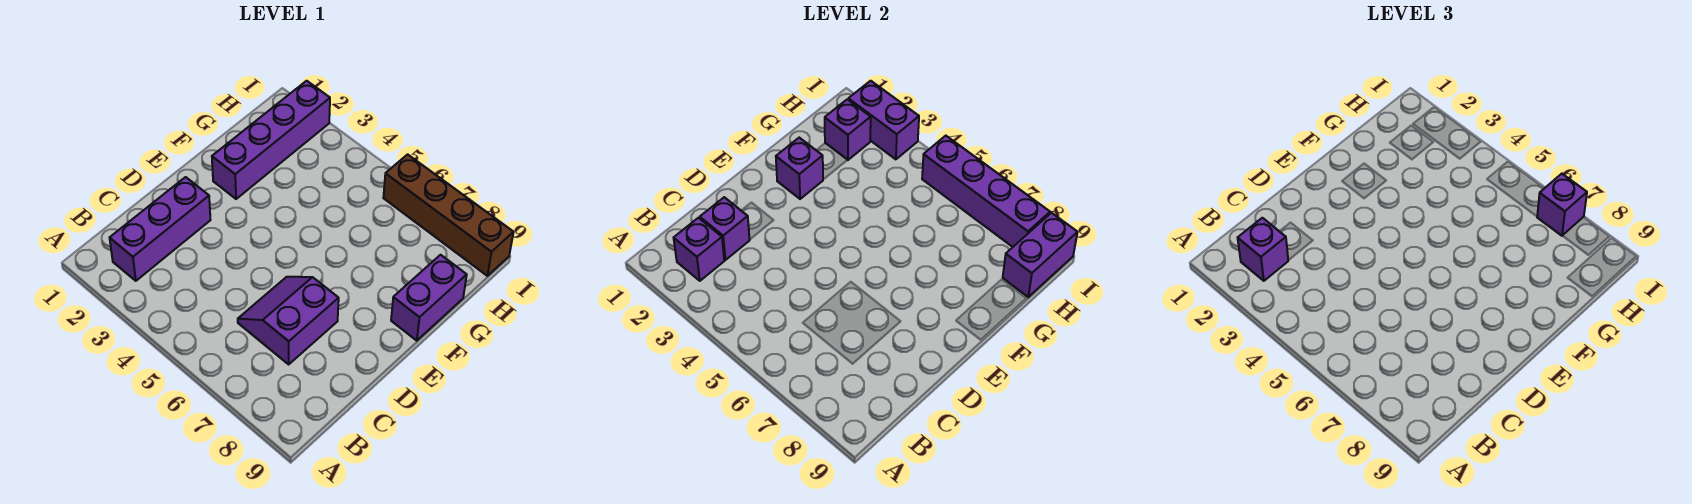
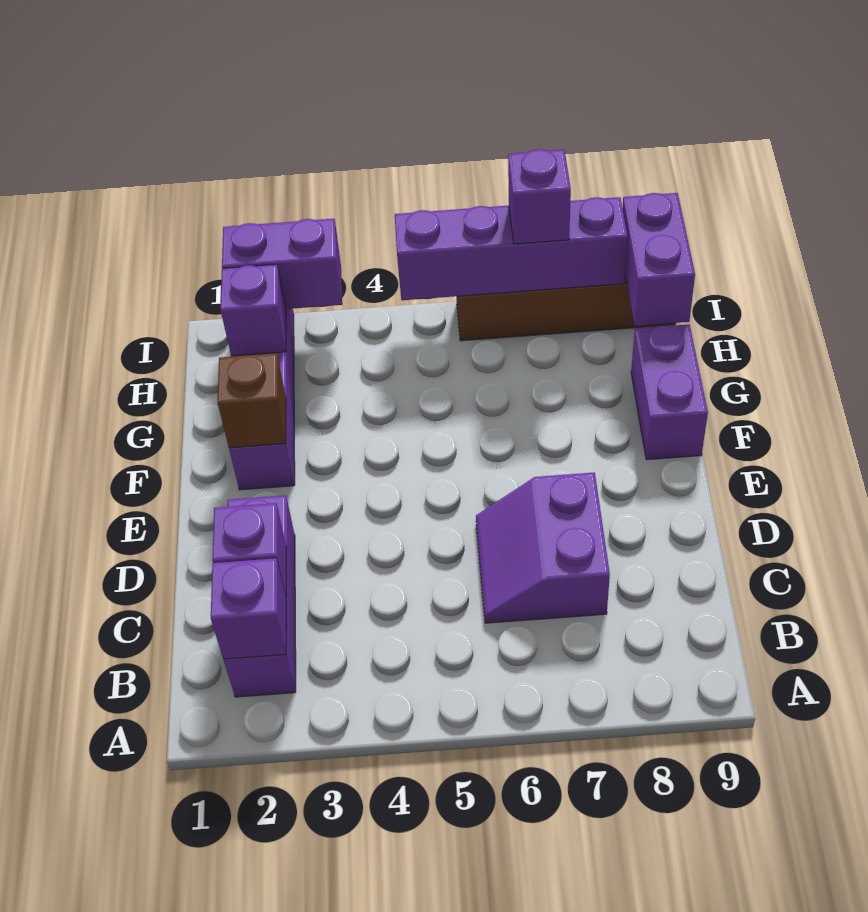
purple 1x1 brick [1238,218,1288,281] -> none
purple 1x1 brick [776,138,823,199] -> brown 1x1 brick [218,353,286,448]

